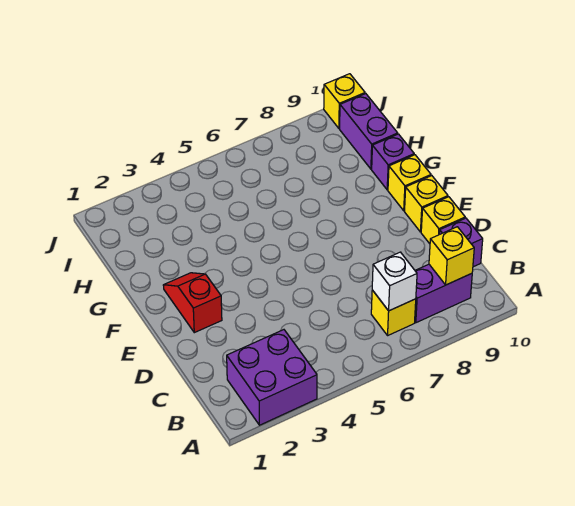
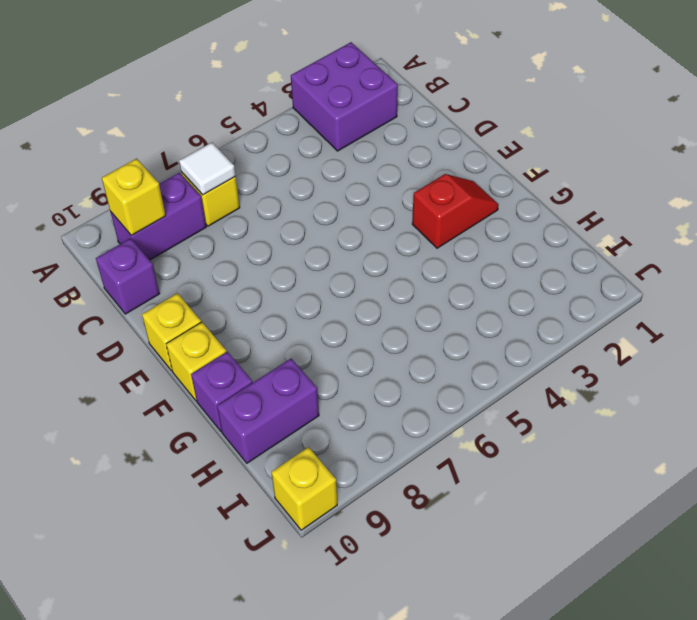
white 1x1 brick [372,252,417,311] -> white 1x1 tile [179,142,236,195]
yellow 1x1 brick [421,197,465,244] -> none
red 1x2 slope [163,273,222,333] -> red 1x2 slope turned to [412,174,499,248]
purple 1x2 brick [340,94,398,169] -> purple 1x2 brick turned to [217,359,319,463]

